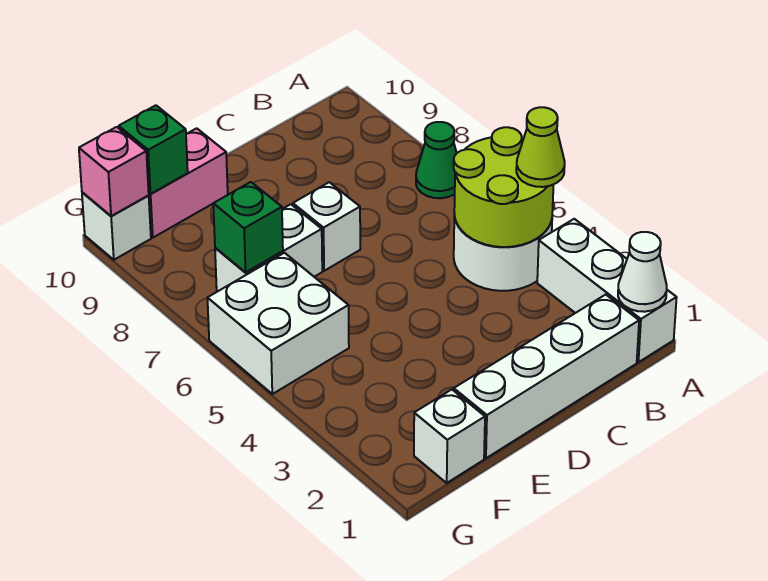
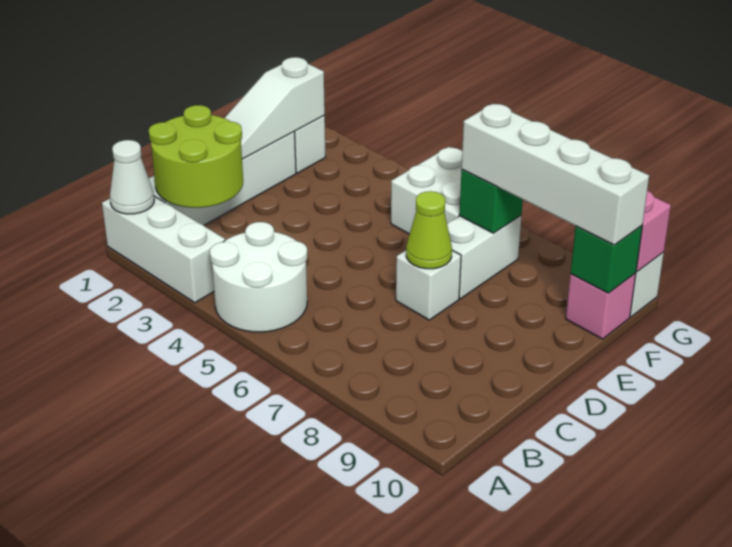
lime 2x2 round brick [454,127,553,247] -> lime 2x2 round brick moved to [149,105,243,208]
lime 1x1 cone [516,107,565,187] -> lime 1x1 cone moved to [406,191,452,269]
green 1x1 cone [416,122,457,198] -> none
none -> white 1x3 slope [225,57,325,159]
pink 1x2 brick [149,128,228,238] -> pink 1x1 brick [566,273,636,339]
none -> white 1x4 brick [462,104,649,245]

